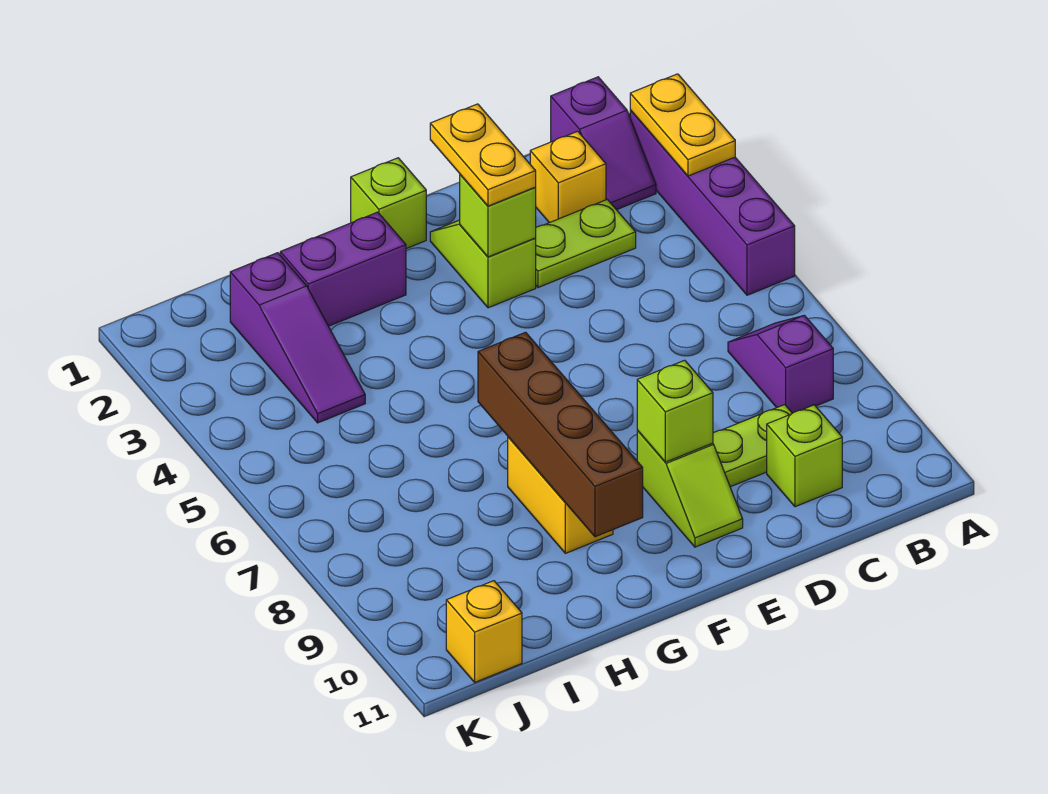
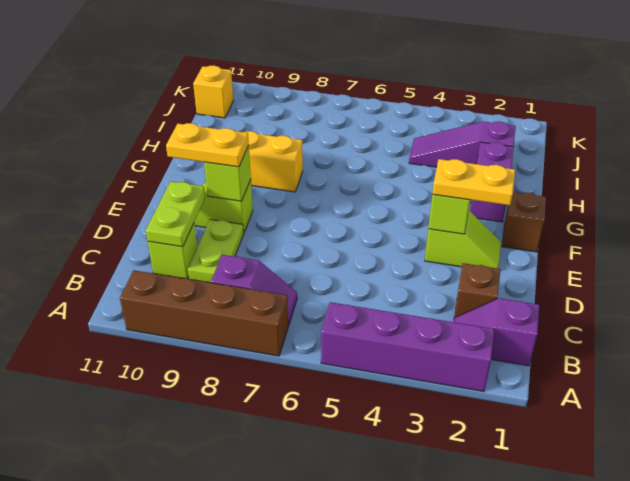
yellow 1x2 plate [630,74,735,176] -> yellow 1x2 plate moved to [166,123,249,167]
yellow 1x1 brick [530,131,606,223] -> brown 1x1 brick [454,263,501,318]
lime 1x2 plate [535,199,636,288] -> lime 1x2 plate moved to [146,181,205,247]
lime 1x1 brick [351,158,426,249] -> brown 1x1 brick [502,192,546,252]
brown 1x4 brick [478,332,643,537] -> brown 1x4 brick moved to [120,270,289,356]

